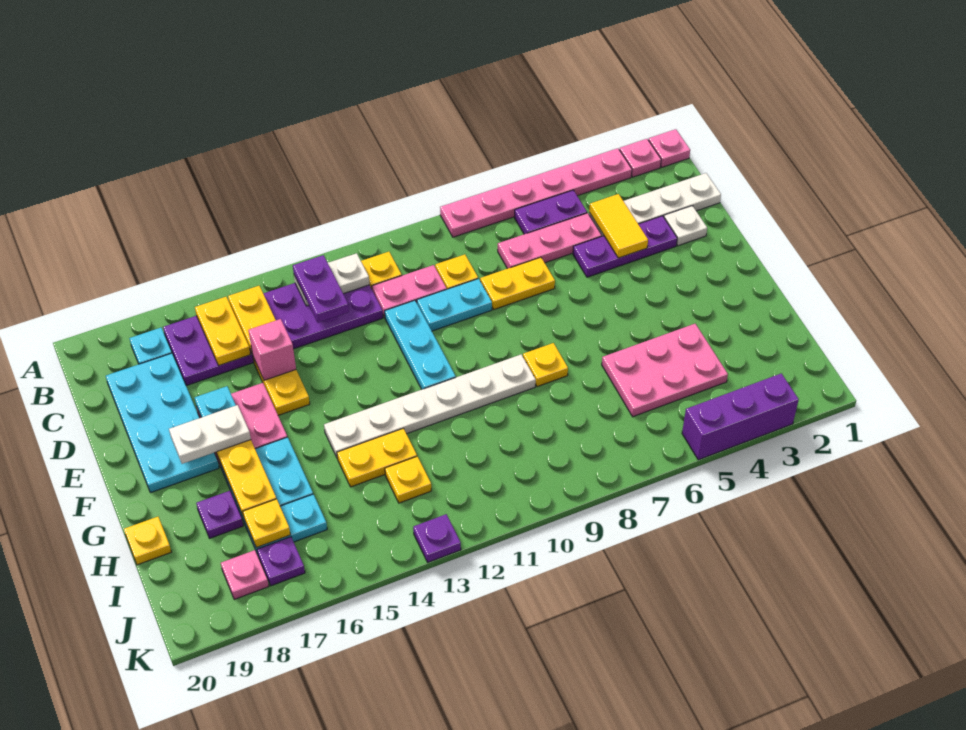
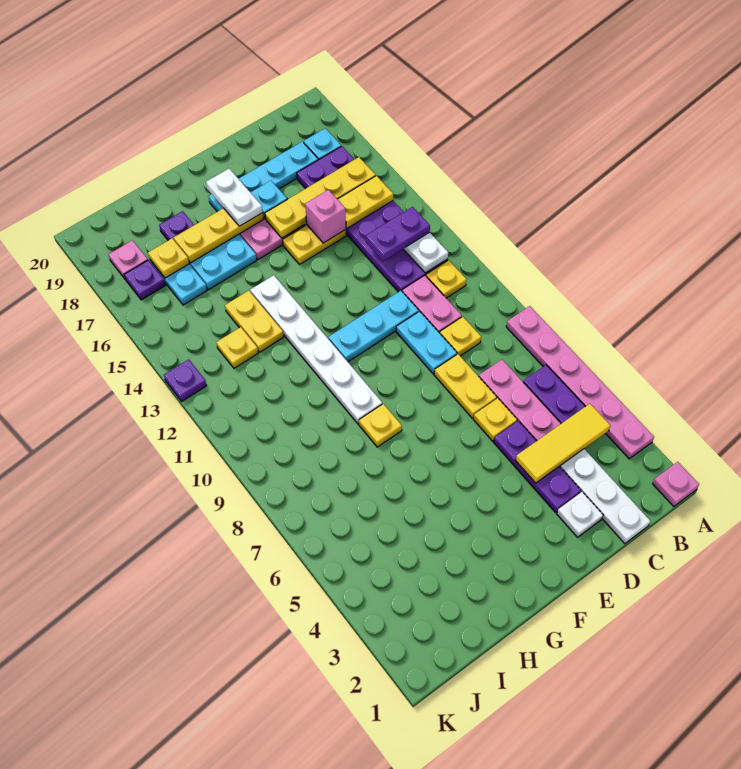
pink 1x1 plate [620,139,661,177] -> none
yellow 1x2 plate [195,297,250,365] -> yellow 1x4 plate [265,157,376,238]
yellow 1x2 tile [589,194,648,258] -> yellow 1x3 tile [516,404,610,483]
cyan 2x4 plate [106,353,219,493] -> cyan 1x4 plate [209,142,318,212]
pink 2x3 plate [602,324,728,417] -> none
yellow 1x1 plate [124,517,171,565] -> yellow 1x1 plate moved to [474,398,517,441]
purple 1x3 brick [682,373,799,460] -> none

